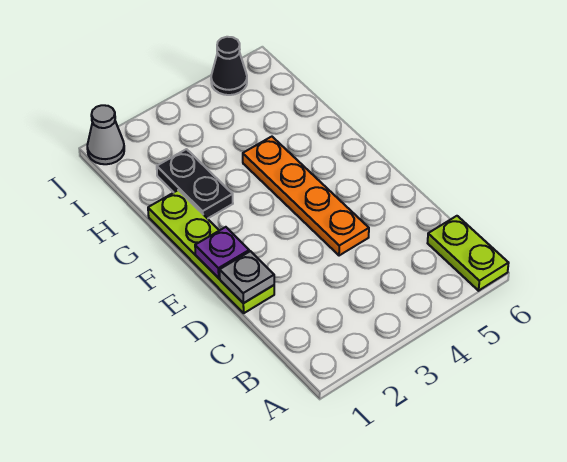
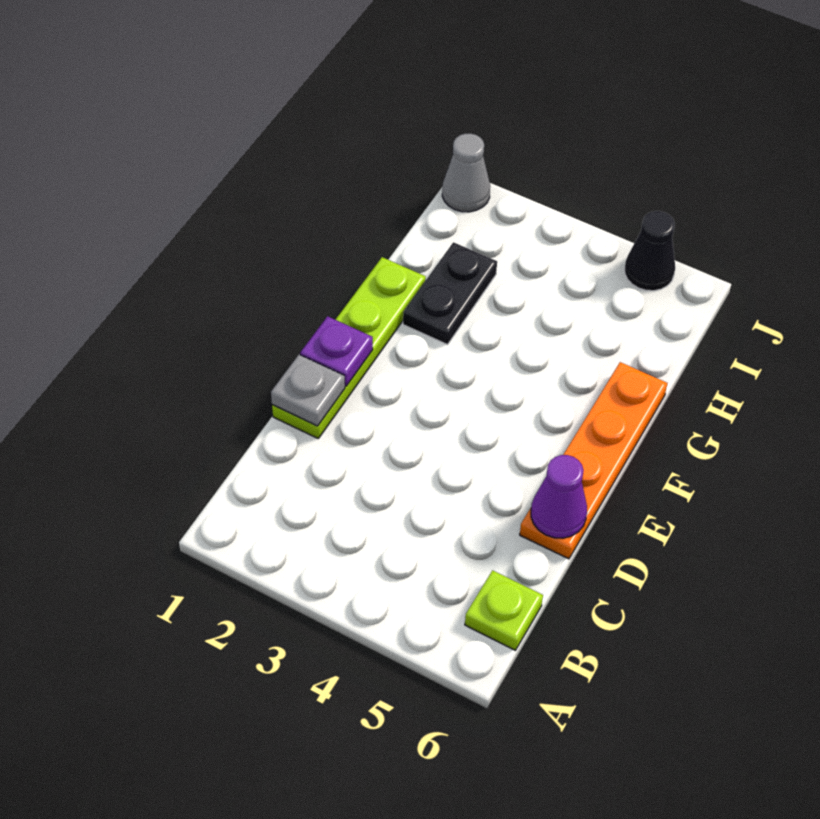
lime 1x2 plate [428,216,509,291] -> lime 1x1 plate [465,570,543,650]
orange 1x4 plate [243,137,369,256] -> orange 1x4 plate moved to [520,362,667,559]
none -> purple 1x1 cone [531,455,587,538]

